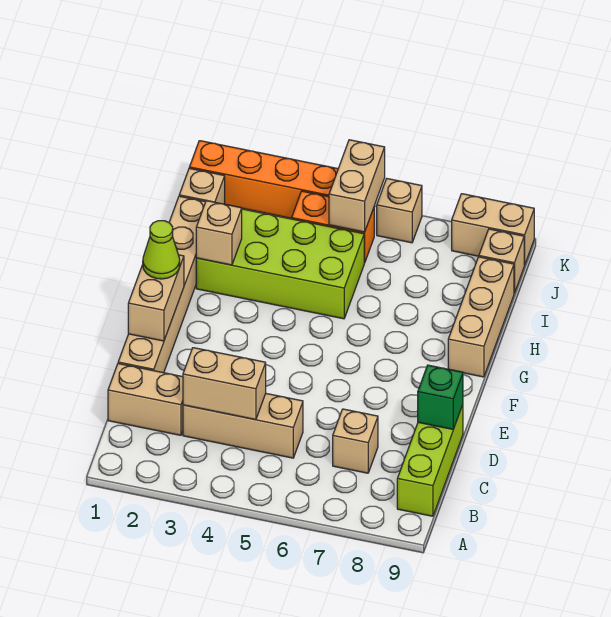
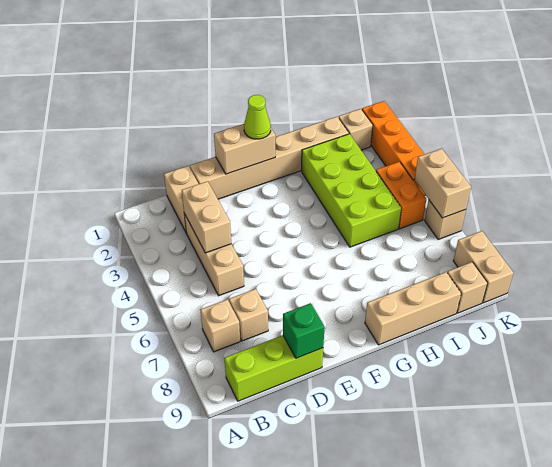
tan 1x1 brick [196,201,242,265] -> tan 1x1 brick moved to [200,299,240,352]
tan 1x2 brick [329,140,385,232] -> tan 1x2 brick turned to [414,149,471,218]

